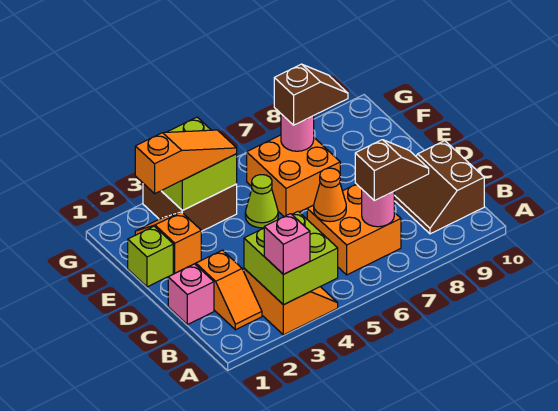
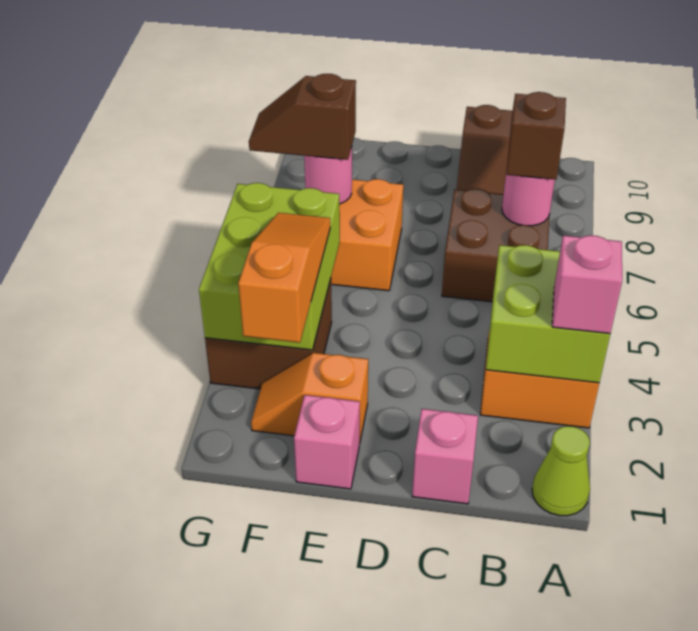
orange 1x2 slope [196,250,262,330] -> none
orange 2x2 brick [307,184,401,275] -> brown 2x2 brick [442,189,550,302]
orange 1x1 cone [314,168,346,222] -> none
lime 1x1 brick [128,226,173,287] -> pink 1x1 brick [294,395,360,489]
lime 1x1 cone [245,175,278,228] -> lime 1x1 cone moved to [532,426,590,516]
lime 2x2 brick [162,117,237,210] -> lime 2x3 brick [199,183,340,350]
brown 1x2 slope [274,64,348,125] -> brown 1x2 slope turned to [249,74,356,160]

